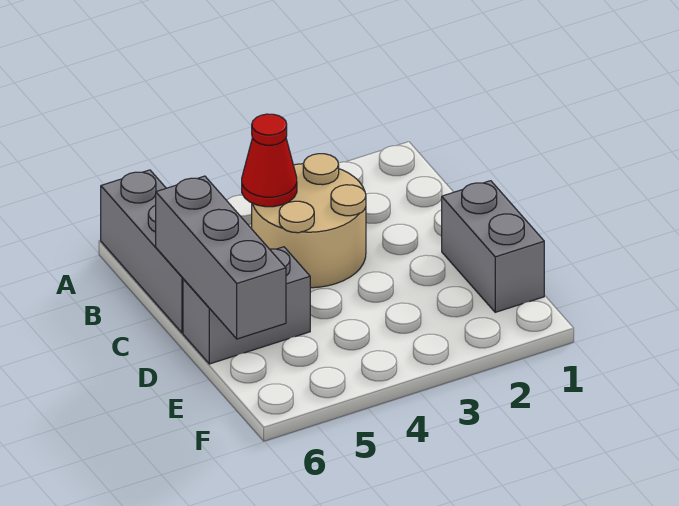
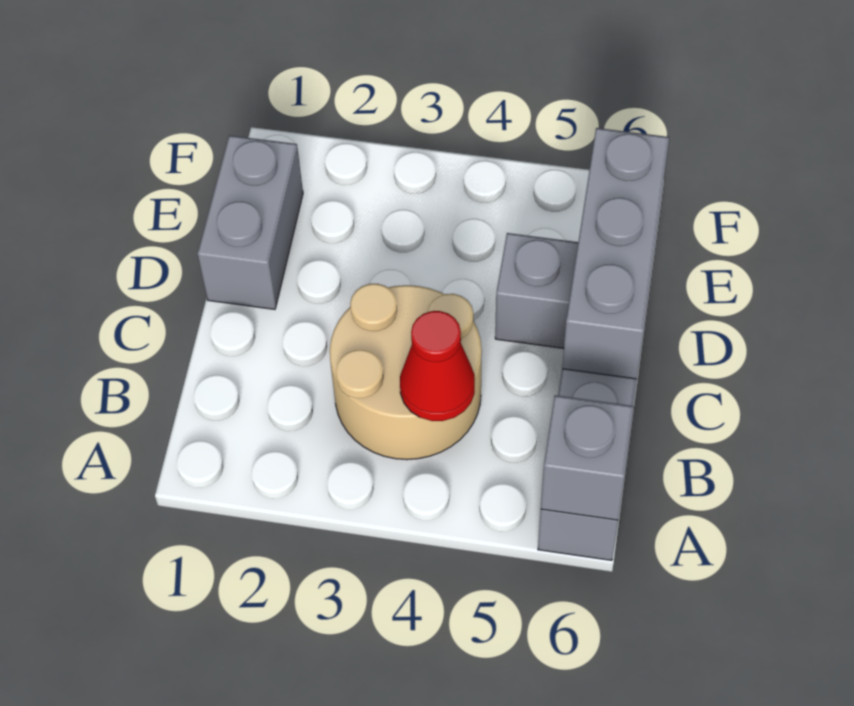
none -> grey 1x1 brick [541,395,634,520]

